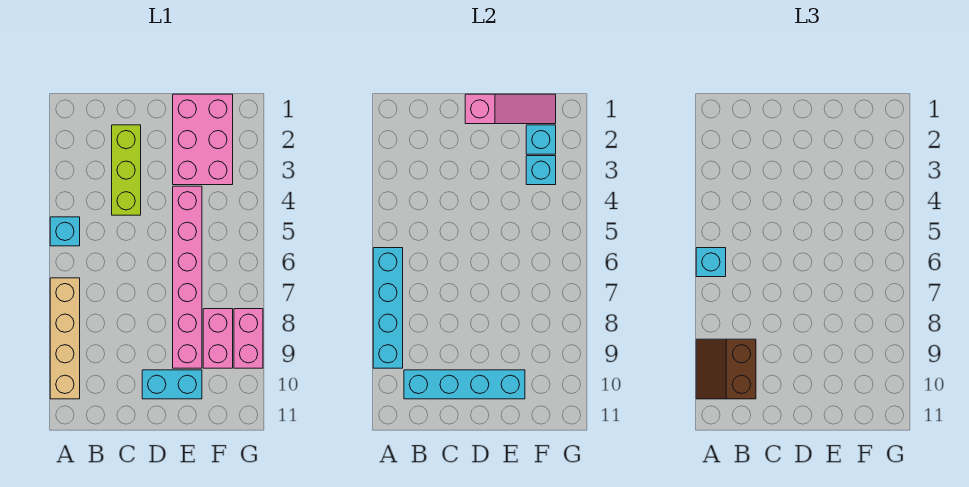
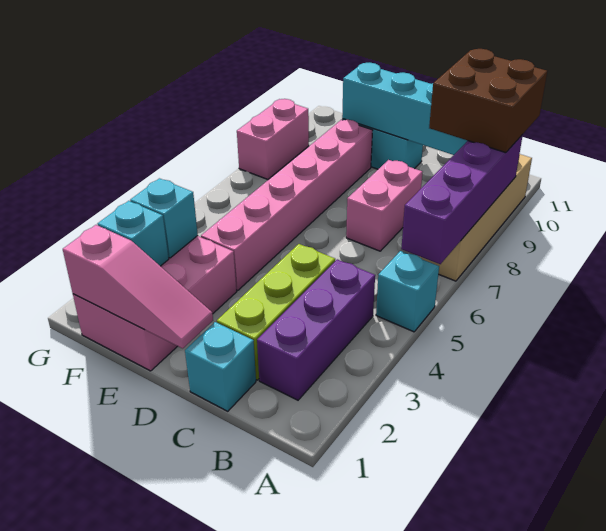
cyan 1x4 brick [373,248,403,368] -> purple 1x4 brick [401,135,523,264]
cyan 1x1 brick [696,248,726,277] -> cyan 1x1 brick moved to [185,322,256,411]
brown 2x2 slope [696,339,756,399] -> brown 2x2 brick [429,49,547,153]
none -> purple 1x3 brick [257,259,375,400]
pink 1x3 slope [465,94,556,124] -> pink 1x3 slope turned to [63,225,213,348]
pink 1x2 brick [203,309,233,368] -> pink 1x2 brick moved to [346,160,422,251]

